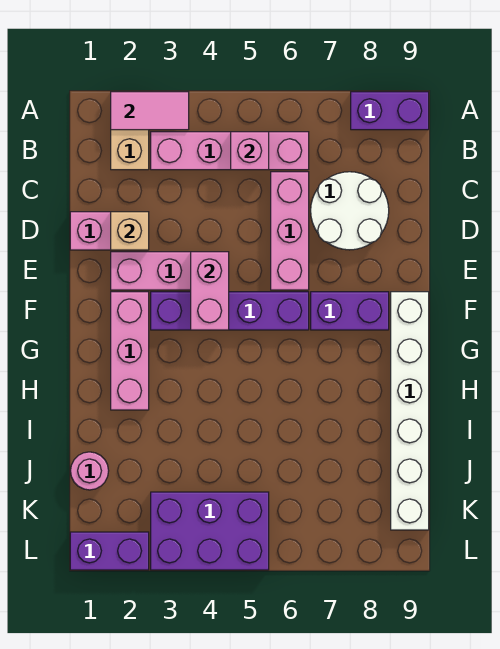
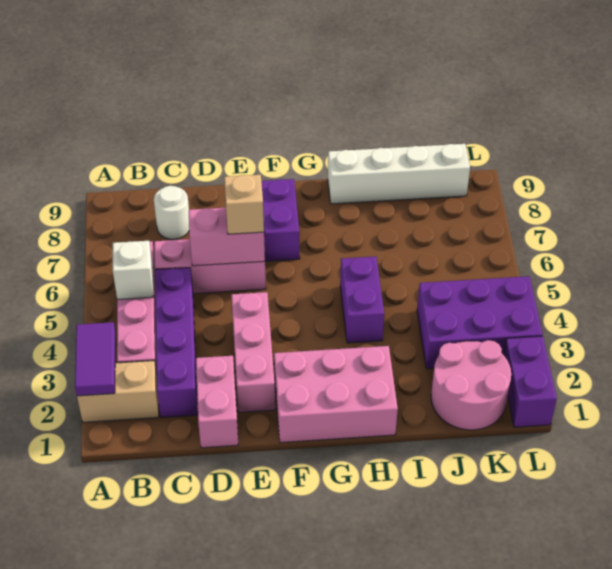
pink 1x2 tile [111,92,189,130] -> purple 1x2 tile [75,322,115,396]
purple 1x2 brick [351,92,429,130] -> purple 1x2 brick moved to [340,256,384,343]
pink 1x1 brick [231,132,269,170] -> white 1x1 brick [113,241,154,299]
white 2x2 round brick [311,172,389,250] -> white 1x1 round brick [154,186,189,239]
tan 1x1 brick [111,212,149,250] -> tan 1x1 brick moved to [224,175,264,234]
pink 1x2 brick [191,252,229,330] -> pink 1x2 brick moved to [189,208,265,266]
pink 1x3 brick [111,292,149,410] -> pink 2x3 brick [274,346,398,443]
purple 1x4 brick [151,292,309,330] -> purple 1x4 brick moved to [155,268,198,417]
white 1x6 brick [391,292,429,530] -> white 1x4 brick [328,144,470,204]
pink 1x1 round brick [71,452,109,490] -> pink 2x2 round brick [431,340,511,430]
purple 2x3 brick [151,492,269,570] -> purple 2x3 brick turned to [417,276,543,369]

